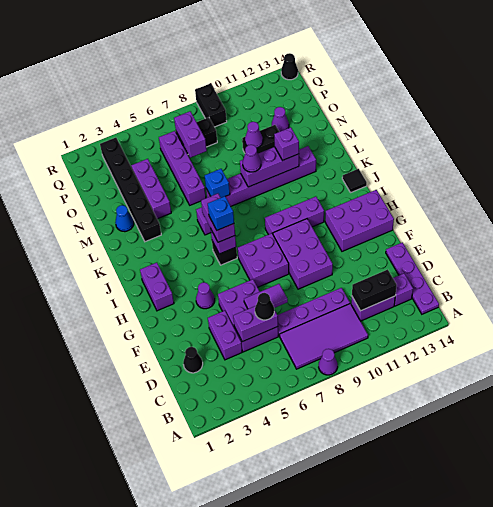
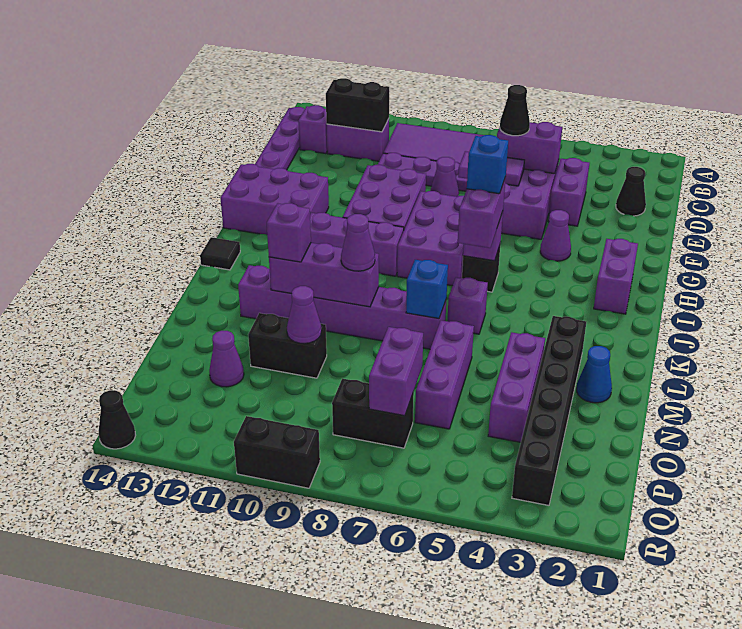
purple 1x1 cone [319,349,338,375] -> purple 1x1 cone moved to [430,157,459,197]
purple 2x2 brick [238,233,289,287] -> purple 2x3 brick [397,191,464,286]
purple 1x4 brick [159,131,206,205] -> purple 1x3 brick [415,320,474,429]
black 1x2 brick [195,83,227,127] -> black 1x2 brick turned to [234,416,320,488]

